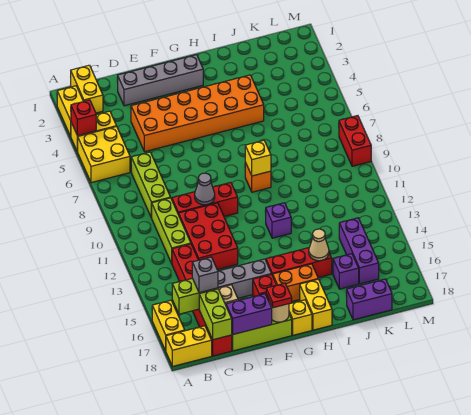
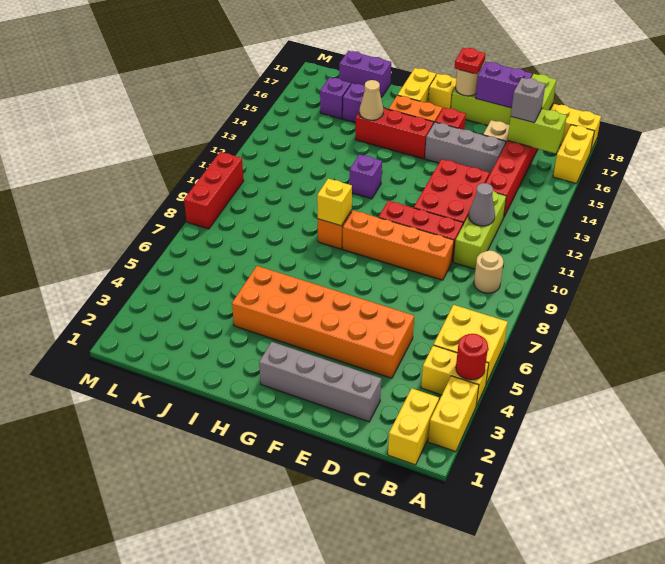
red 1x1 brick [71,100,96,136] -> red 1x1 round brick [456,334,488,380]
none -> tan 1x1 round brick [474,250,504,293]
lime 1x3 brick [131,152,171,218] -> none
none -> orange 1x4 brick [343,210,454,280]
grey 1x1 cone [195,173,215,205] -> grey 1x1 cone moved to [469,183,495,226]
purple 1x3 brick [339,218,379,284] -> purple 1x1 brick [320,77,351,119]
red 1x2 brick [339,116,371,166] -> red 1x3 brick [184,152,244,229]

